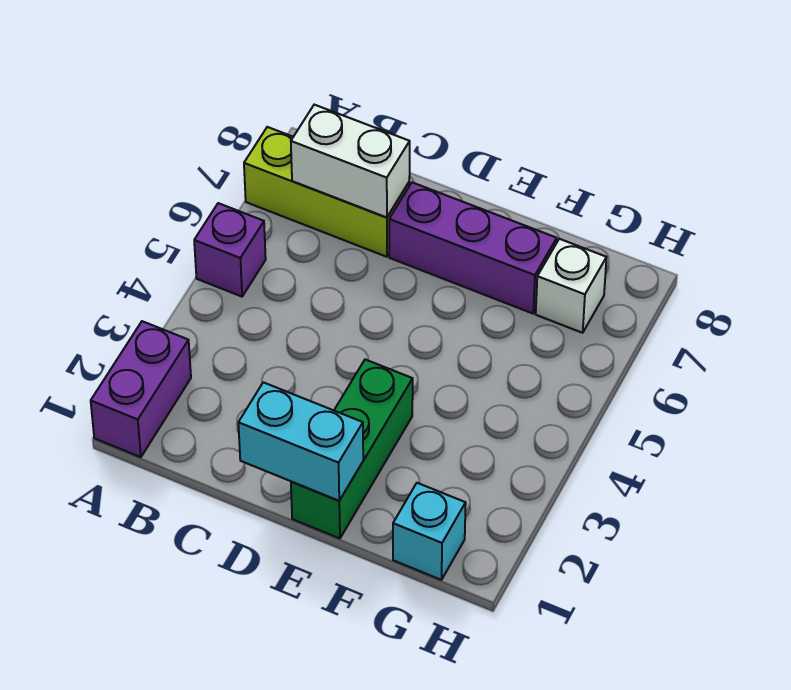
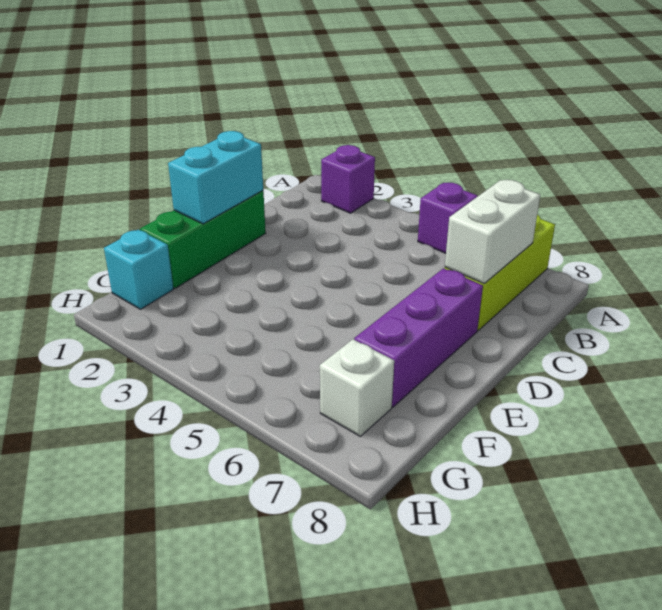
purple 1x2 brick [91,321,191,457] -> purple 1x1 brick [321,145,375,213]
green 1x3 brick [291,360,413,538] -> green 1x3 brick turned to [140,191,266,288]

